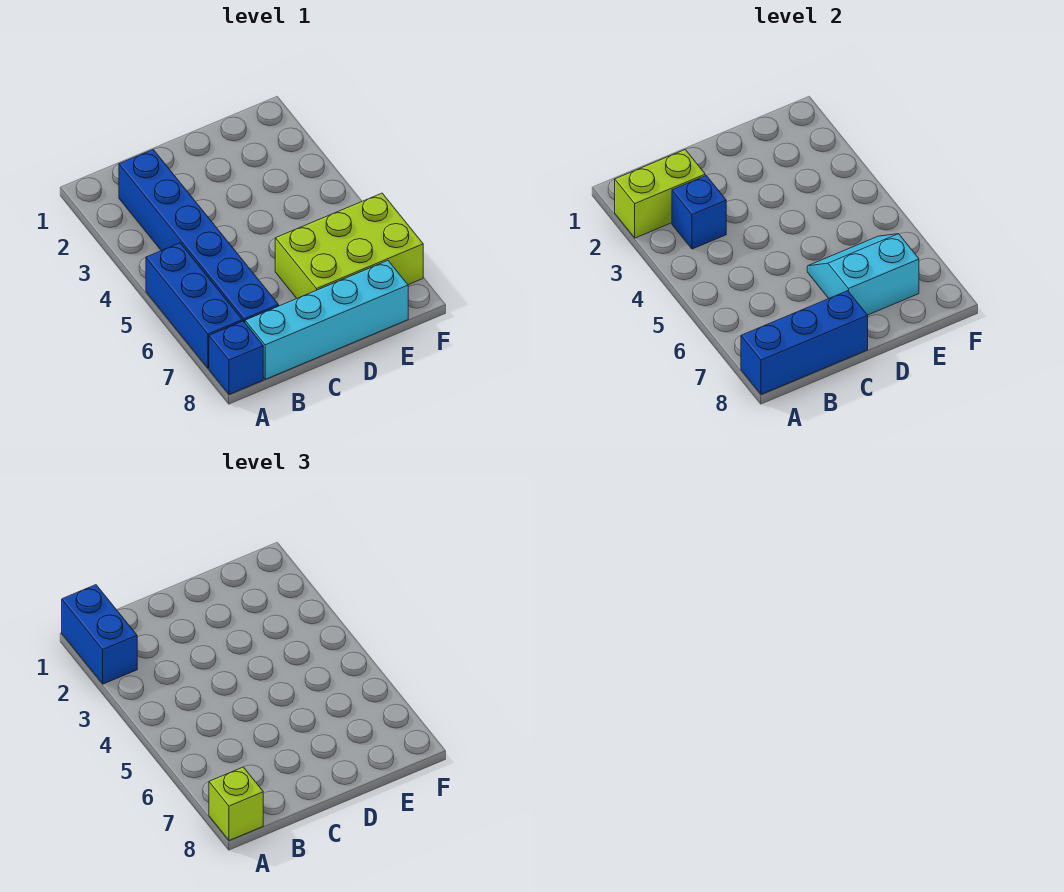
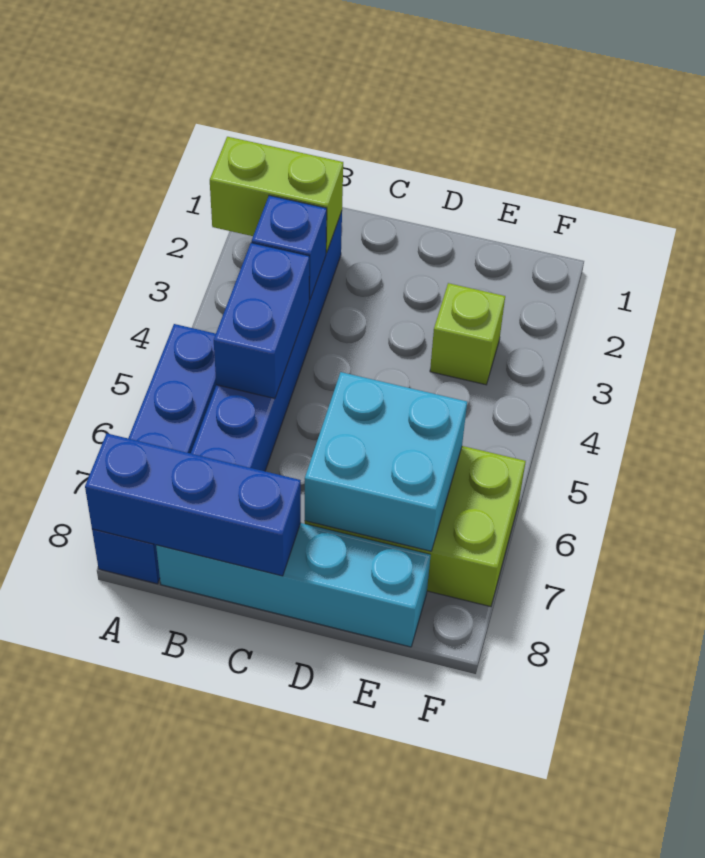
blue 1x2 brick [62,585,137,684] -> blue 1x2 brick moved to [214,243,309,399]
lime 1x1 brick [209,767,263,841] -> lime 1x1 brick moved to [430,283,505,385]
cyan 2x2 slope [807,234,919,315] -> cyan 2x2 brick [305,372,467,551]

